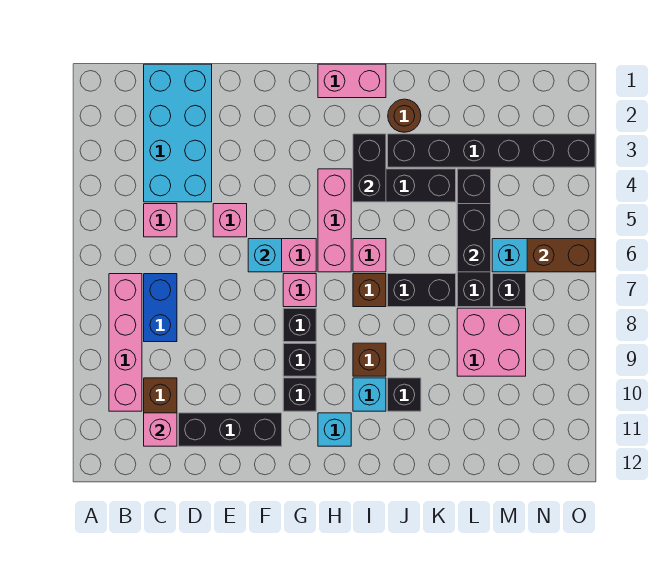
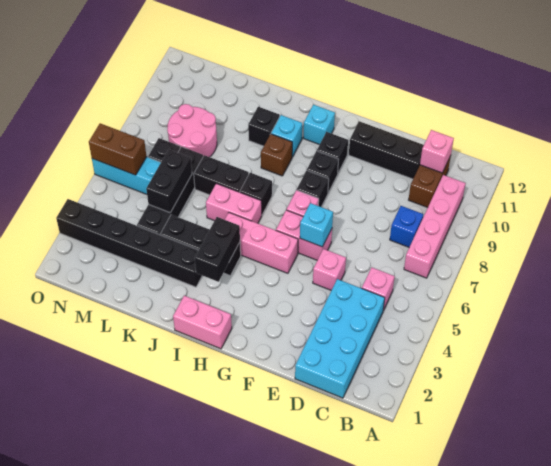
blue 1x2 brick [144,274,177,342] -> blue 1x1 brick [390,206,423,247]
pink 1x3 brick [318,169,351,272] -> pink 1x3 brick turned to [225,213,298,273]
pink 1x1 brick [353,239,386,272] -> pink 1x2 brick [206,183,262,223]
brown 1x1 brick [353,274,386,307] -> black 1x1 brick [240,173,272,214]
brown 1x1 round brick [388,99,421,132] -> none
pink 2x2 brick [457,308,526,376] -> pink 2x2 round brick [167,104,217,157]

